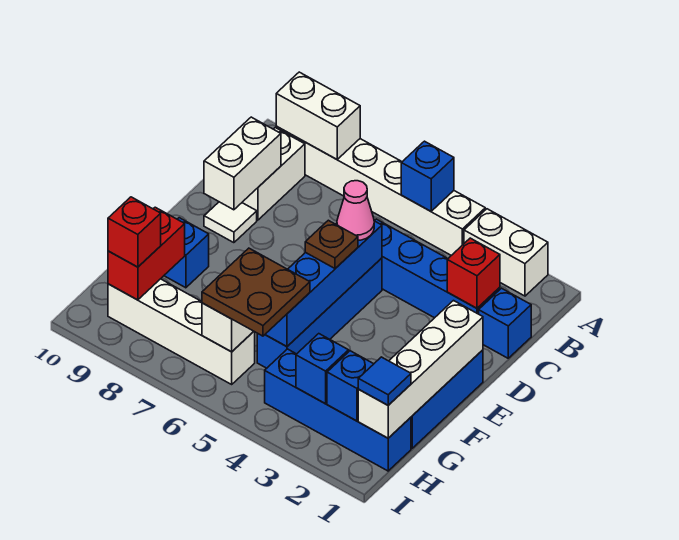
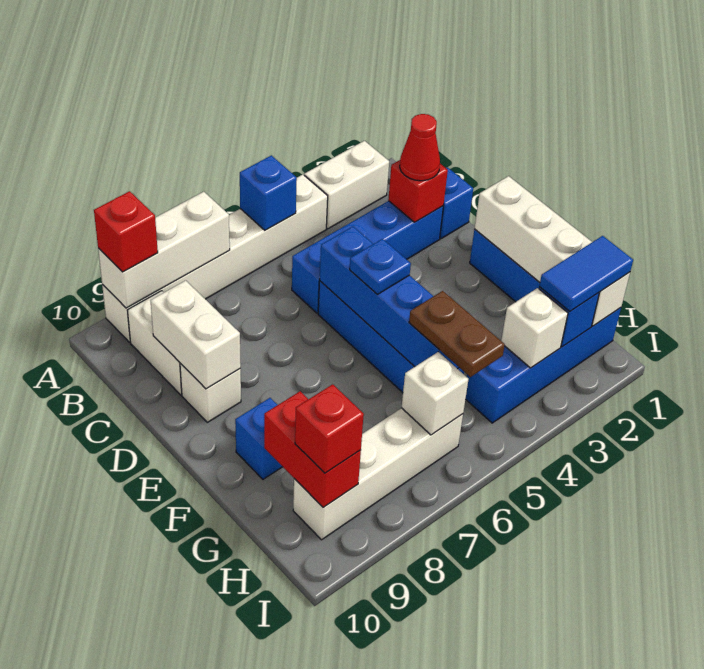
white 1x2 brick [276,72,360,159] -> white 1x3 brick [98,192,230,308]
none -> red 1x1 brick [94,191,158,272]
none -> red 1x1 cone [400,114,440,181]
pink 1x1 cone [337,181,374,241] -> none
white 1x1 tile [204,202,257,243] -> white 1x1 brick [180,363,241,422]
brown 1x1 plate [305,220,358,268] -> blue 1x1 plate [350,239,411,294]
brown 2x2 plate [202,248,310,336] -> brown 1x2 plate [409,291,505,377]
blue 1x1 tile [358,357,411,405] -> blue 1x2 tile [539,236,633,311]
blue 1x1 brick [296,334,349,404] -> white 1x1 brick [501,288,568,368]

